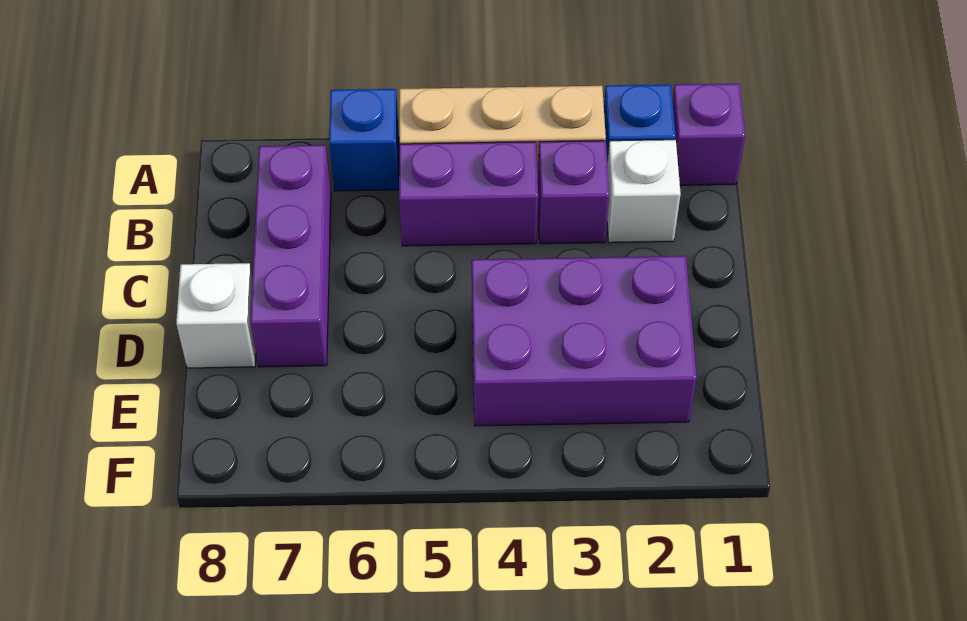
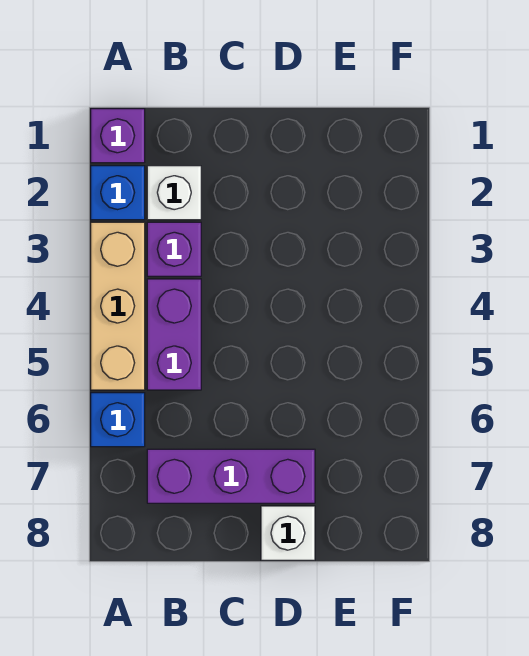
purple 2x3 brick [472,256,697,426] -> none

